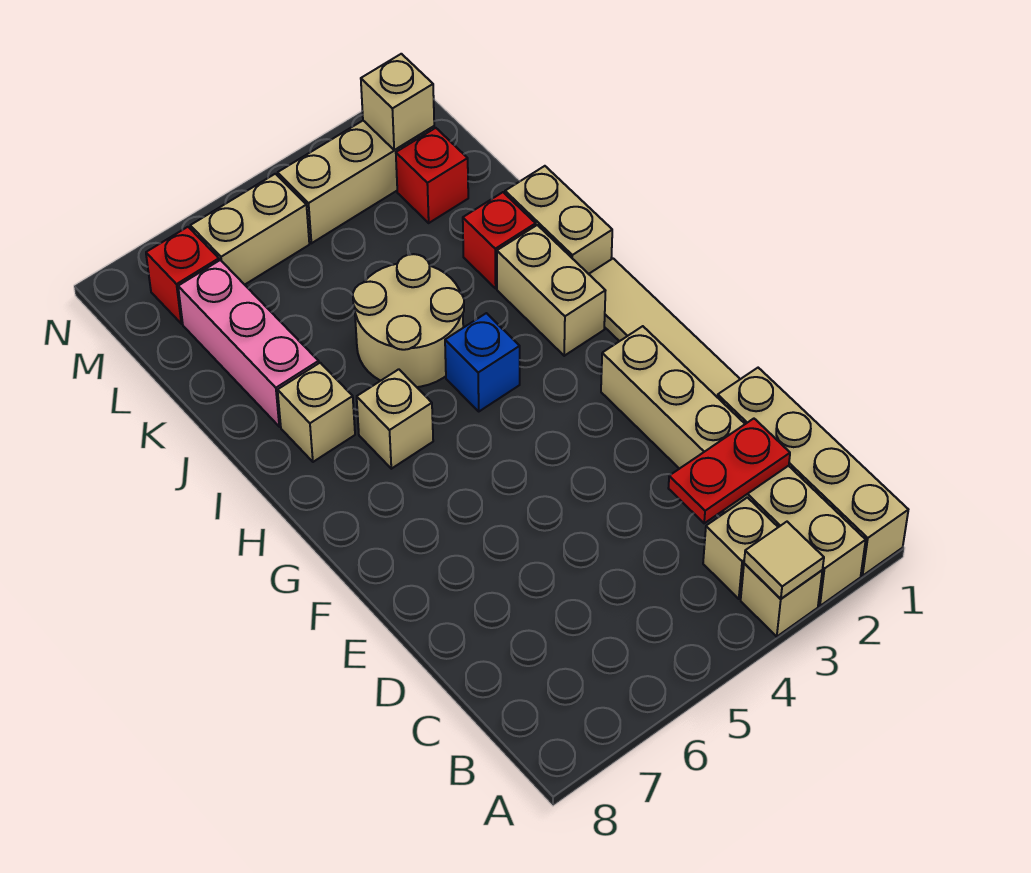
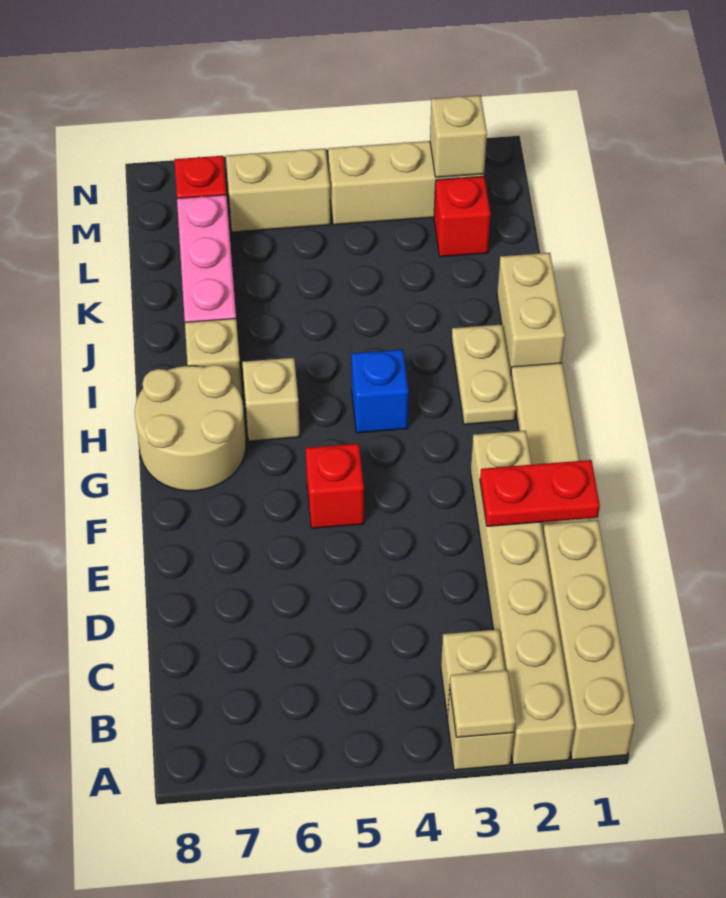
red 1x2 plate [668,419,790,523] -> red 1x2 plate moved to [480,460,600,526]
tan 1x2 brick [497,225,606,356] -> tan 1x2 plate [452,324,516,424]
tan 2x2 round brick [353,254,464,387] -> tan 2x2 round brick moved to [135,365,246,491]
red 1x1 brick [463,192,536,288] -> red 1x1 brick moved to [306,444,364,528]

